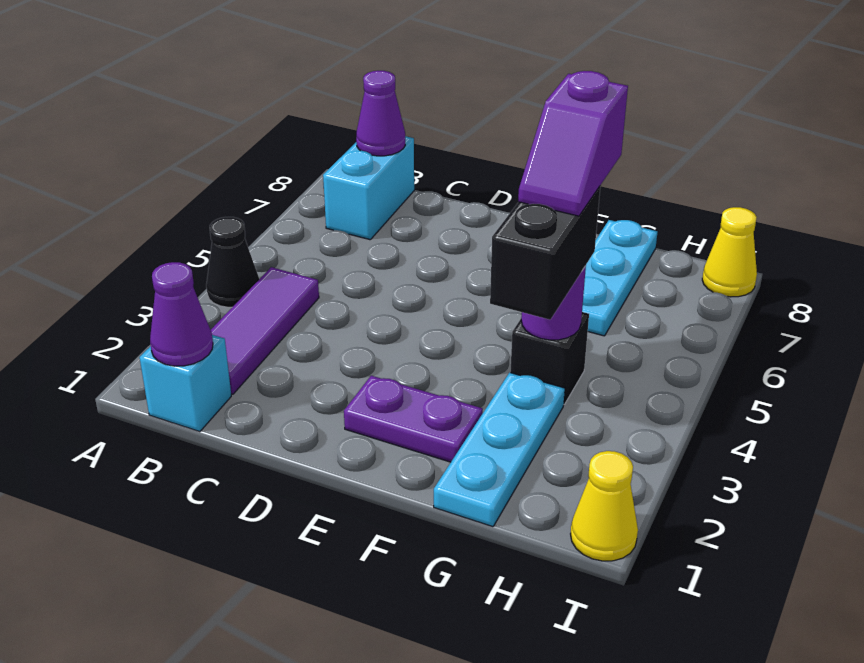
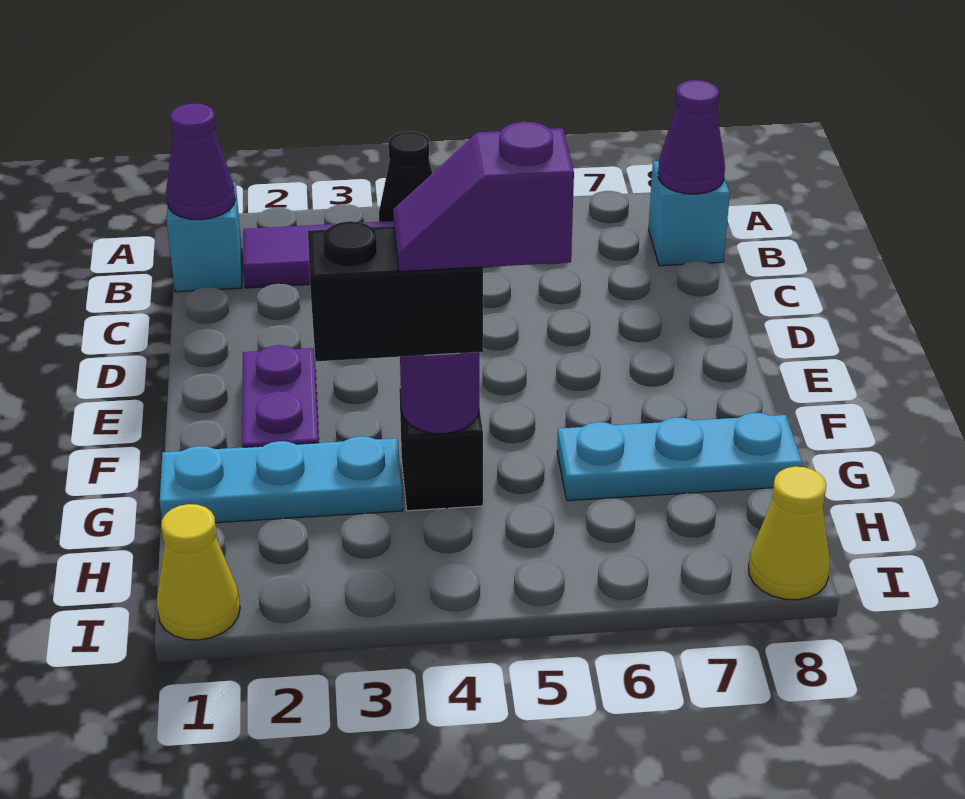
cyan 1x2 brick [323,136,414,240] -> cyan 1x1 brick [648,161,730,266]

